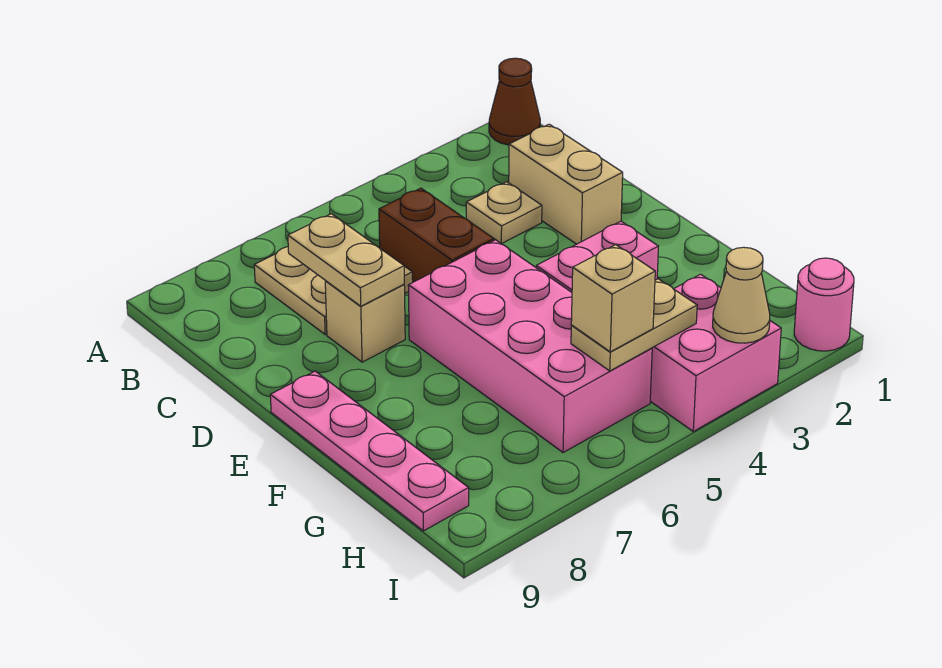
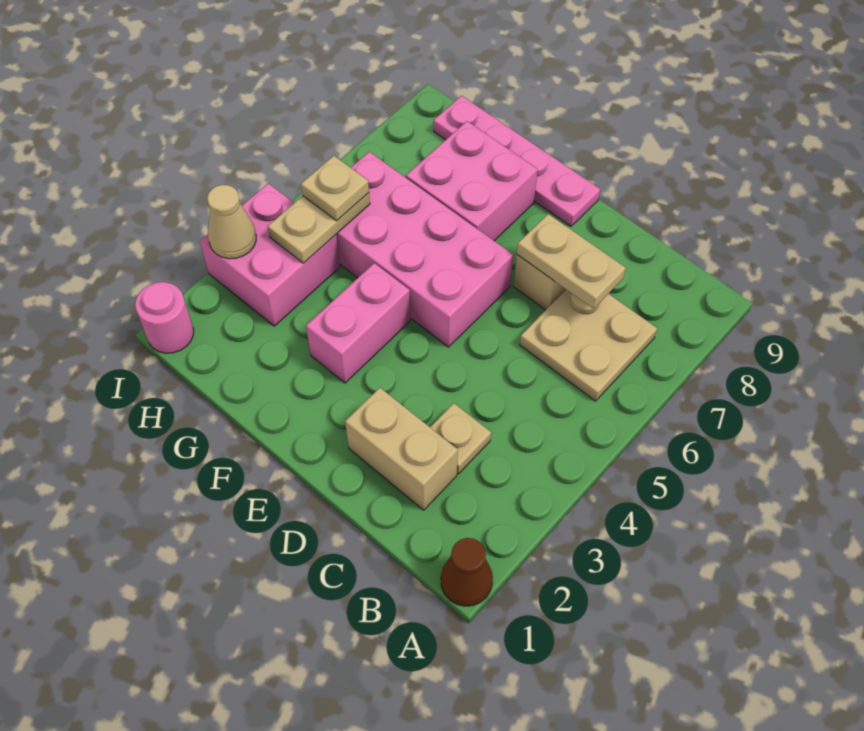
brown 1x2 brick [379,188,494,282] -> none
none -> pink 2x2 brick [406,121,538,241]
tan 1x1 brick [571,245,655,352] -> tan 1x1 plate [301,156,369,221]

